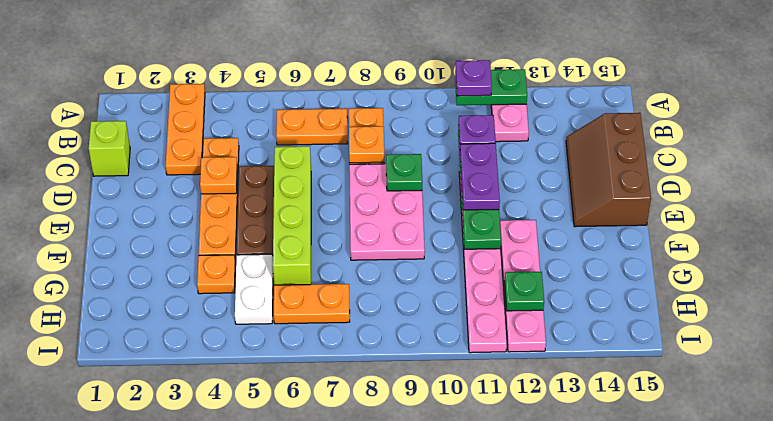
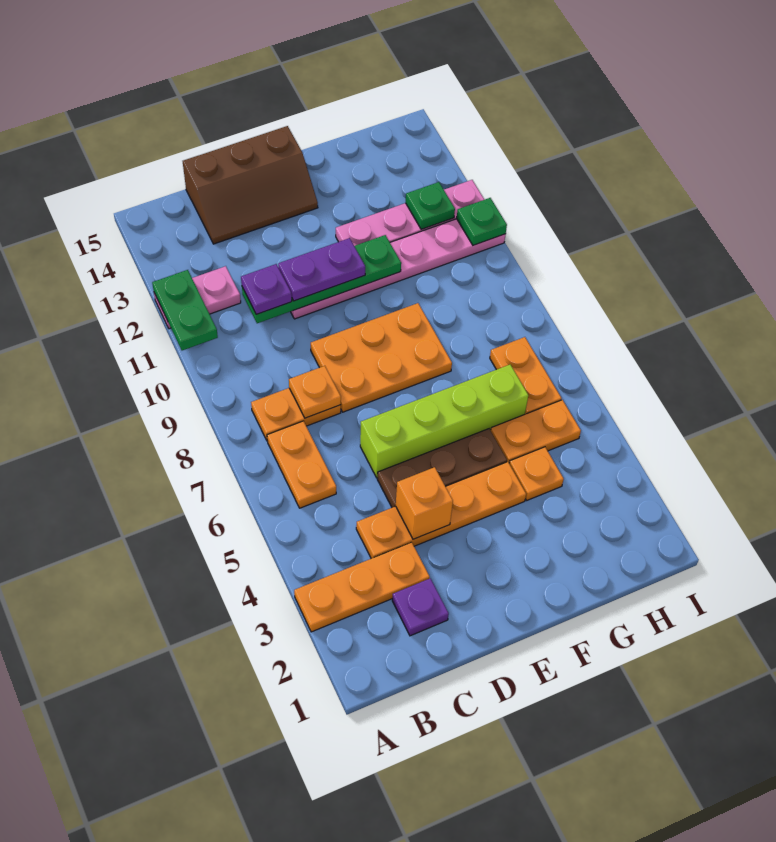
purple 1x1 plate [456,60,492,96] -> purple 1x1 plate moved to [392,578,449,636]
lime 1x1 brick [89,121,130,176] -> none
orange 1x1 plate [200,157,237,194] -> orange 1x1 brick [396,467,453,539]
pink 2x3 plate [349,164,425,260] -> orange 2x3 plate [311,303,452,412]
green 1x1 plate [386,154,422,191] -> green 1x1 plate moved to [457,198,507,245]
white 1x2 plate [235,254,273,324] -> orange 1x2 plate [491,400,581,463]

